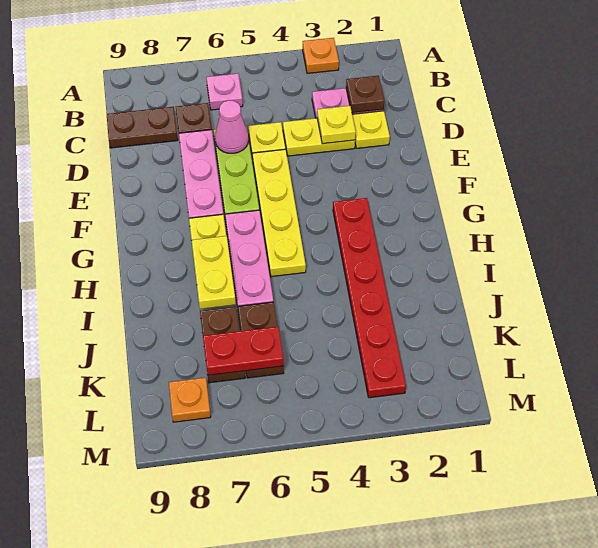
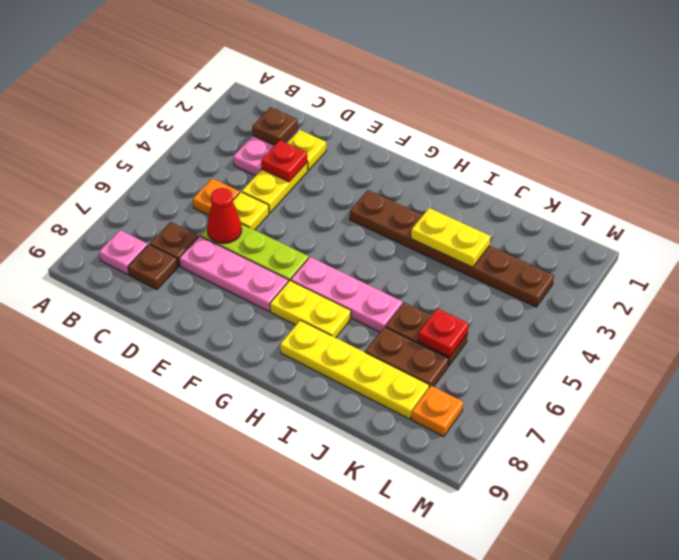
orange 1x1 plate [303,38,339,73] -> orange 1x1 plate moved to [193,178,240,215]
pink 1x1 plate [206,73,243,110] -> pink 1x1 plate moved to [99,230,148,275]
brown 1x2 plate [107,107,178,148] -> brown 1x1 plate [128,245,178,289]
yellow 1x1 plate [317,106,356,144] -> red 1x1 plate [261,140,307,182]
pink 1x1 cone [215,100,249,153] -> red 1x1 cone [207,188,242,243]
yellow 1x4 plate [253,149,306,277] -> yellow 1x4 plate moved to [280,320,429,419]
red 1x6 plate [333,198,406,398] -> brown 1x6 plate [350,190,554,307]
yellow 1x2 plate [192,236,236,309] -> yellow 1x2 plate moved to [411,208,491,267]
red 1x2 plate [203,327,284,375] -> red 1x1 plate [418,308,469,357]

